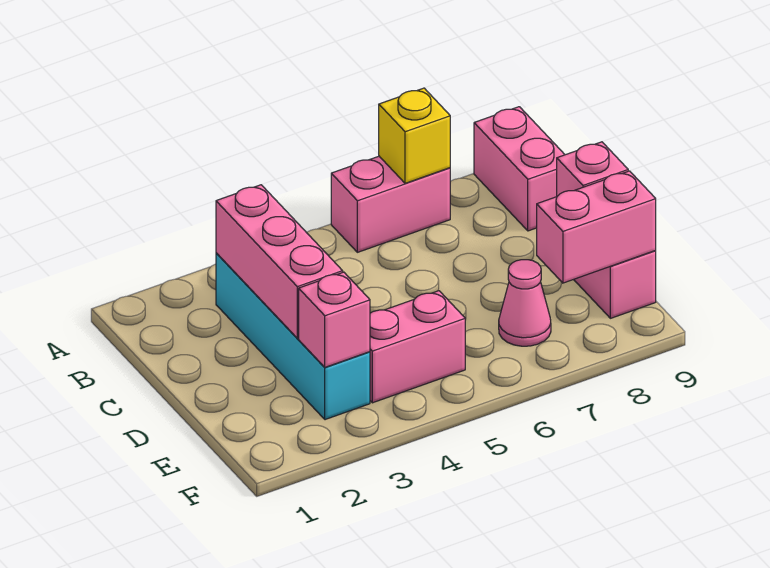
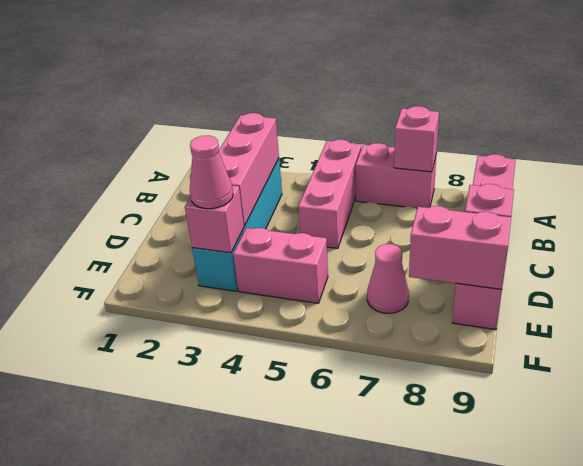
none -> pink 1x3 brick [298,140,361,248]
yellow 1x1 brick [379,88,450,183] -> pink 1x1 brick [394,106,439,172]
none -> pink 1x1 cone [190,135,233,209]

